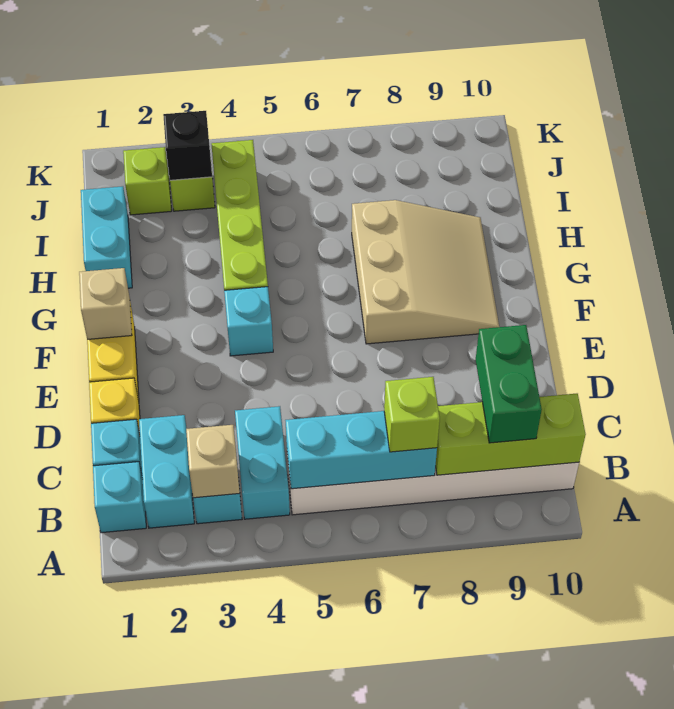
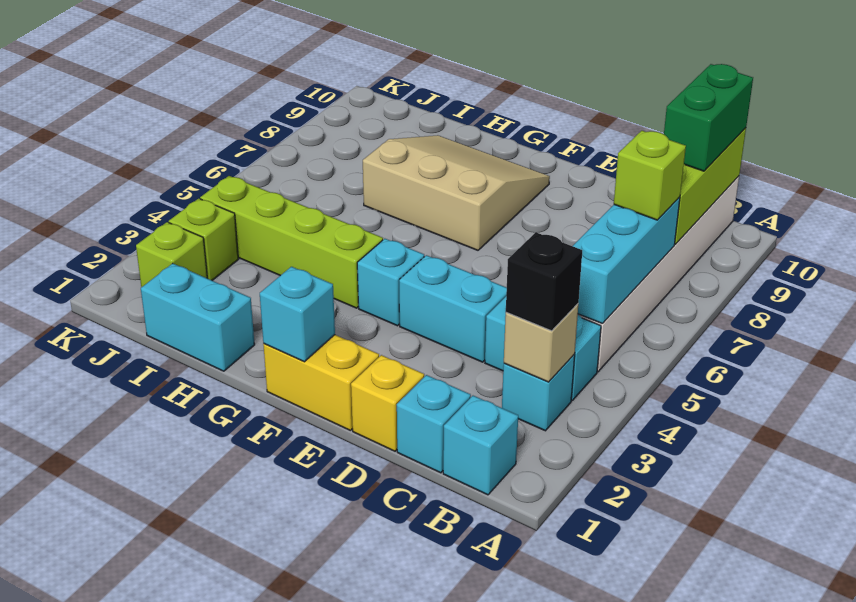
cyan 1x2 brick [139,415,194,528] -> cyan 1x2 brick moved to [399,255,507,362]
green 1x2 brick [476,325,542,443] -> green 1x2 brick turned to [664,64,753,171]
tan 1x1 brick [79,268,132,339] -> cyan 1x1 brick [260,267,335,362]
black 1x1 brick [163,111,212,180] -> black 1x1 brick moved to [506,232,582,331]

